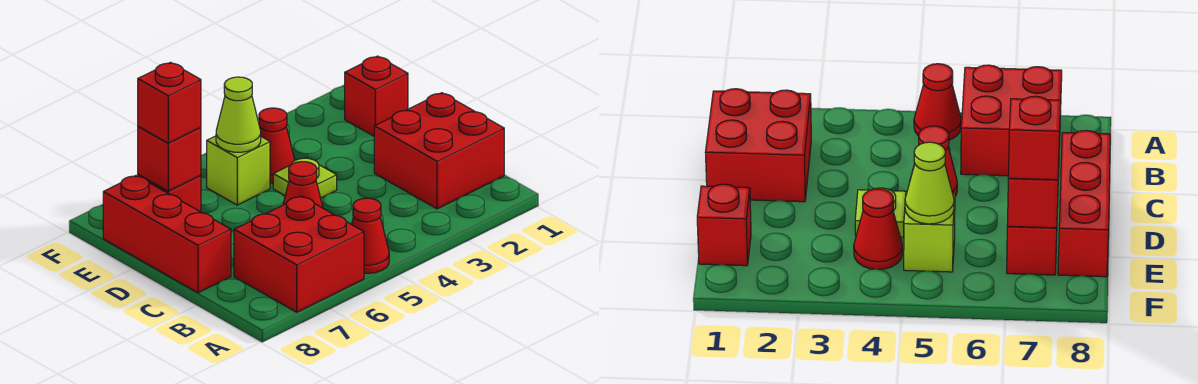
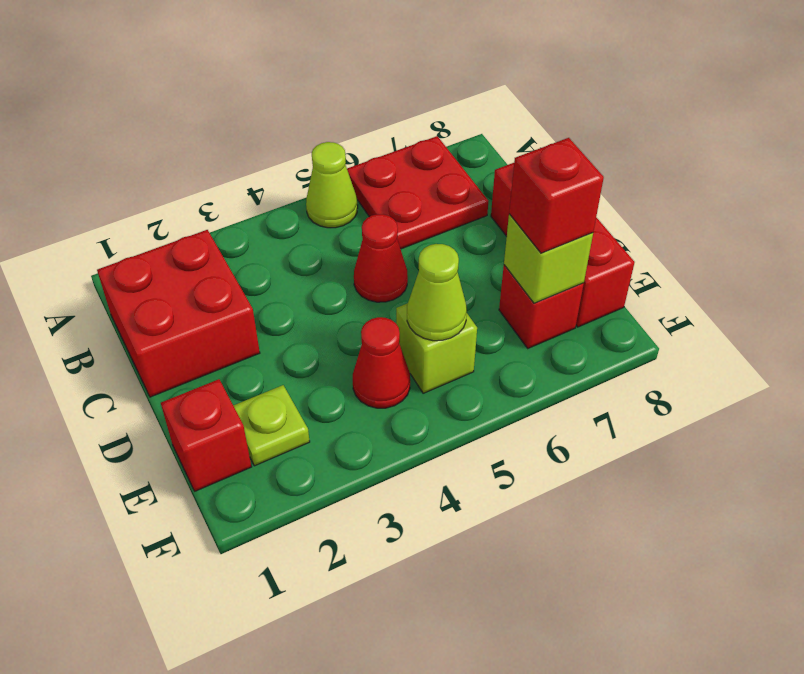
red 1x1 cone [352,198,389,273] -> lime 1x1 cone [306,142,358,228]
red 2x2 brick [234,196,364,312] -> red 2x2 plate [347,136,488,249]
lime 1x1 plate [273,158,337,198] -> lime 1x1 plate moved to [233,385,310,466]
red 1x1 brick [138,126,201,191] -> lime 1x1 brick [504,214,593,303]

